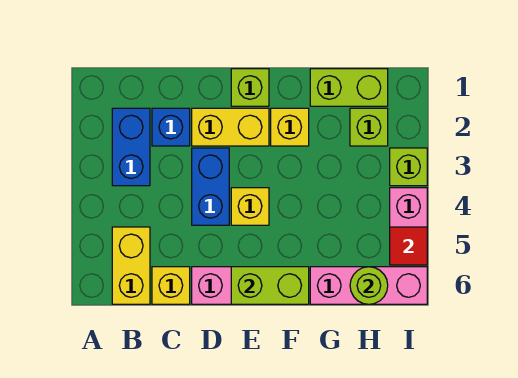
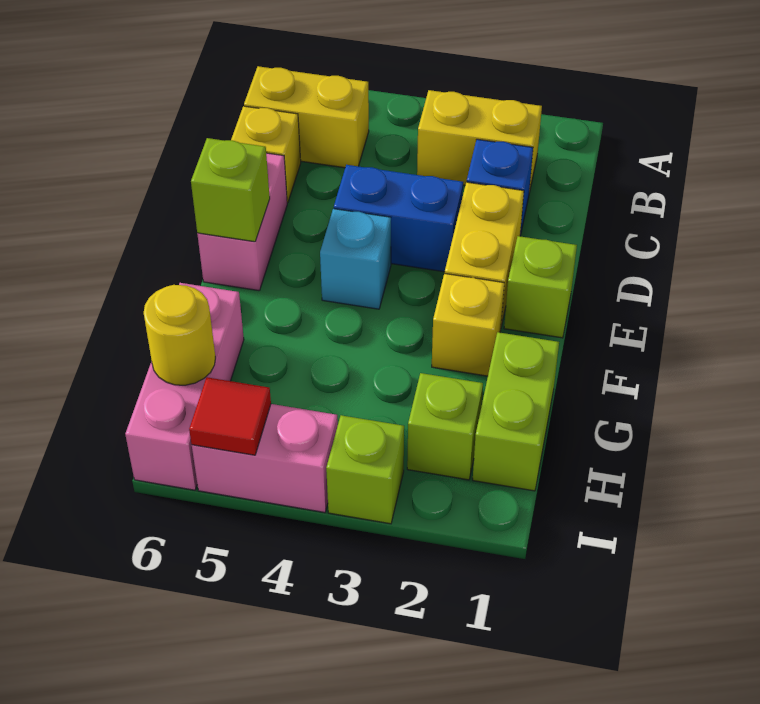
blue 1x2 brick [112,108,150,186] -> yellow 1x2 brick [417,90,542,193]
yellow 1x1 brick [231,188,269,225] -> cyan 1x1 brick [320,209,391,309]
lime 1x2 brick [231,267,309,304] -> lime 1x1 brick [191,138,270,242]
lime 1x1 round brick [350,267,388,304] -> yellow 1x1 round brick [144,285,215,385]

